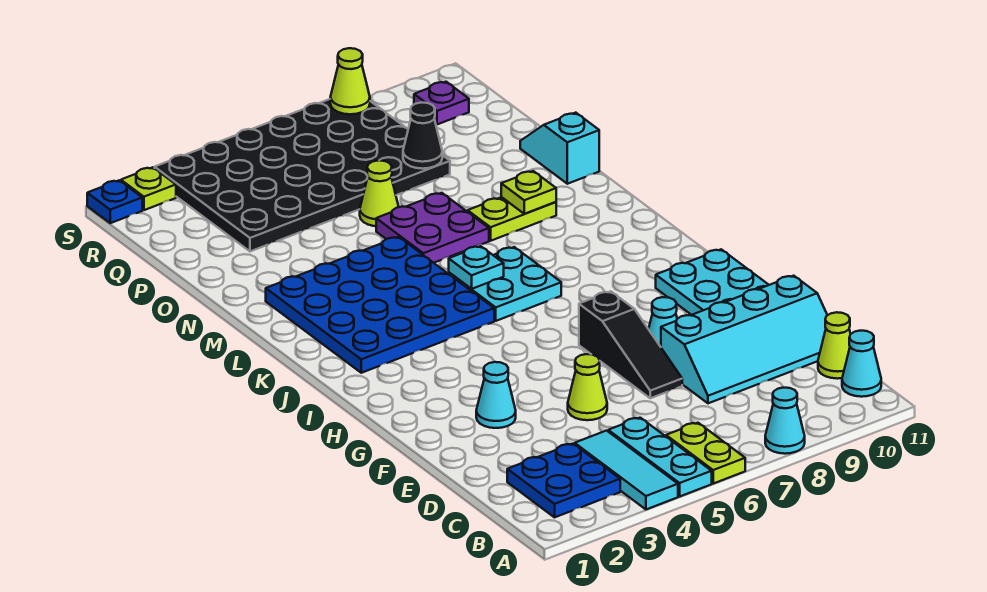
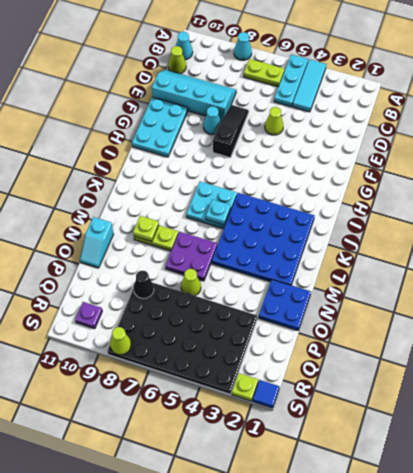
lime 1x2 plate [666,423,745,484] -> lime 1x2 plate turned to [244,59,284,87]
blue 2x2 plate [507,444,620,517] -> blue 2x2 plate moved to [259,280,311,330]
cyan 1x1 cone [476,362,516,428] -> none
blue 1x1 plate [87,180,142,223] -> blue 1x1 tile [253,380,279,408]

